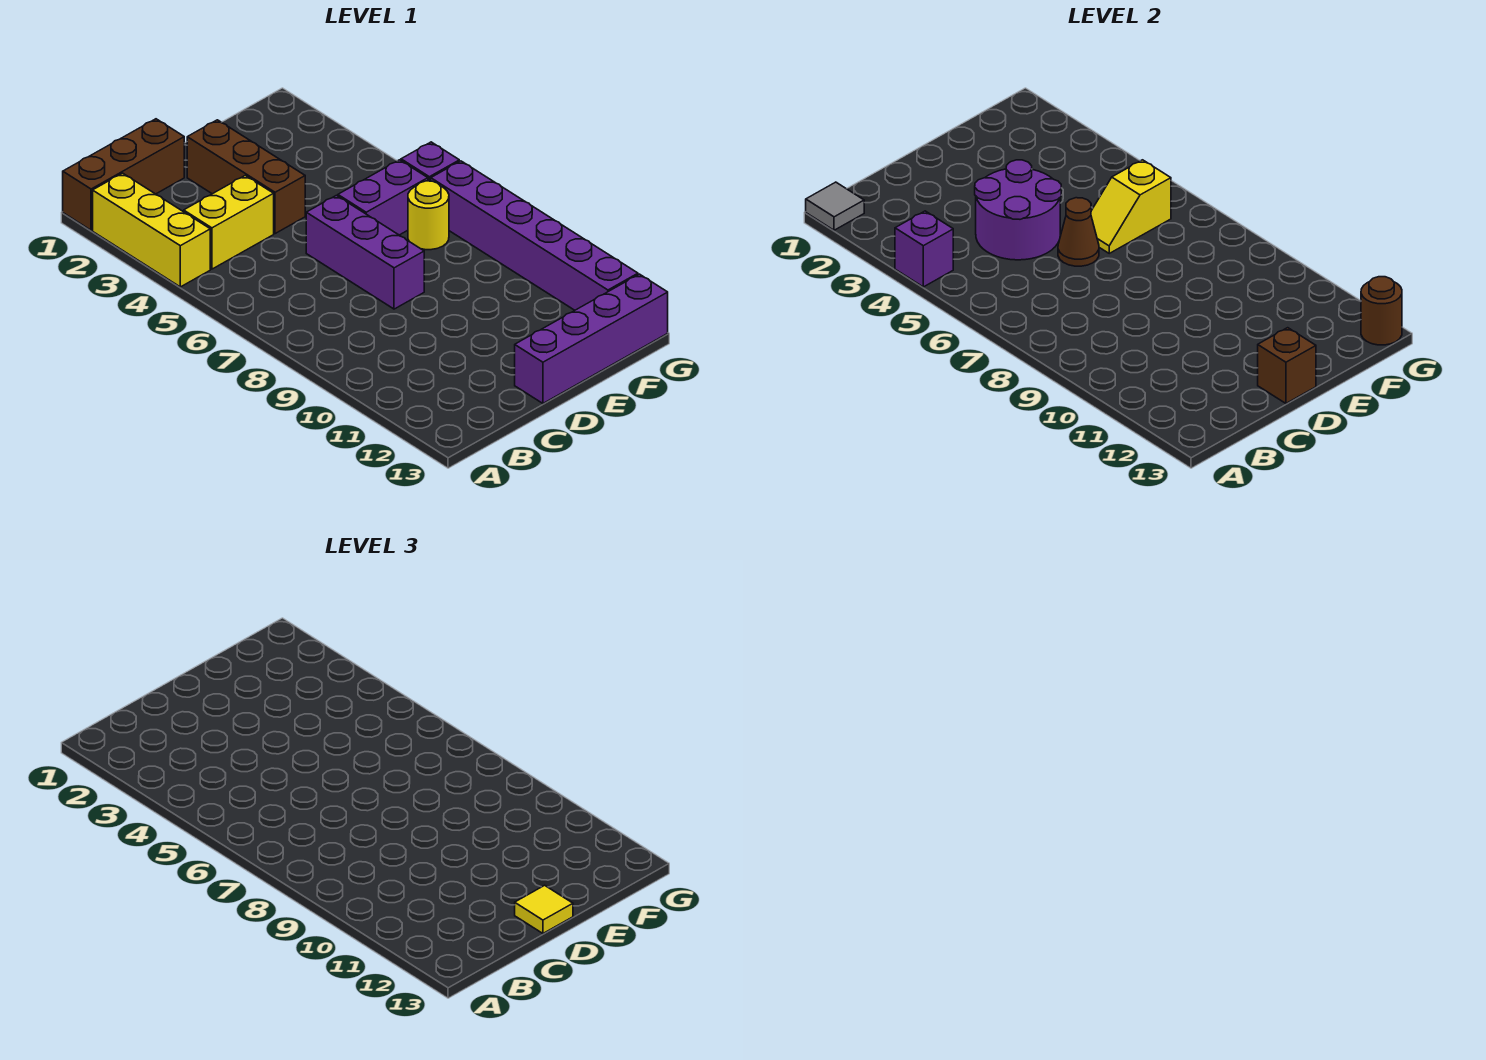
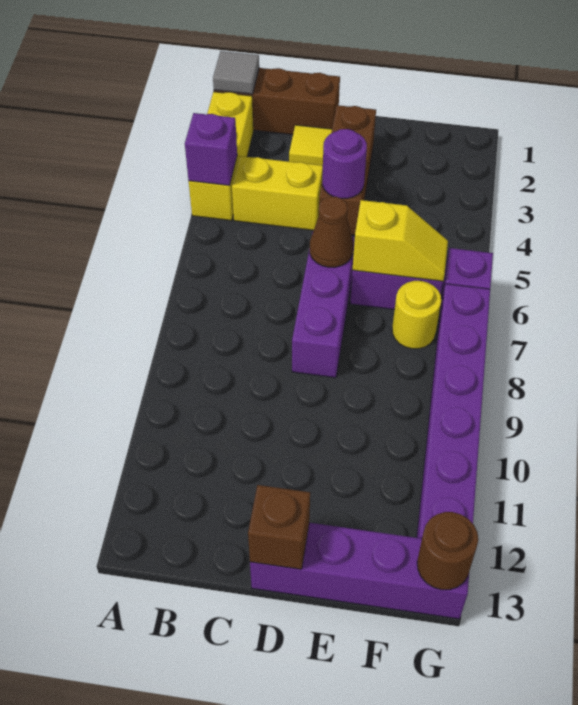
purple 2x2 round brick [975,160,1061,260] -> purple 1x1 round brick [322,129,367,198]
yellow 1x1 tile [515,885,573,933] -> yellow 1x1 tile moved to [289,125,332,165]
yellow 1x2 slope [1091,160,1171,253] -> yellow 1x2 slope turned to [353,200,448,281]

